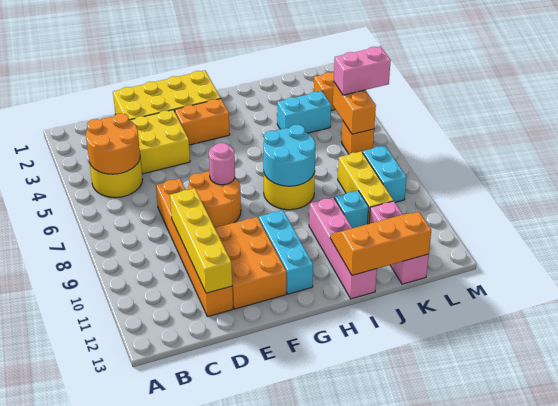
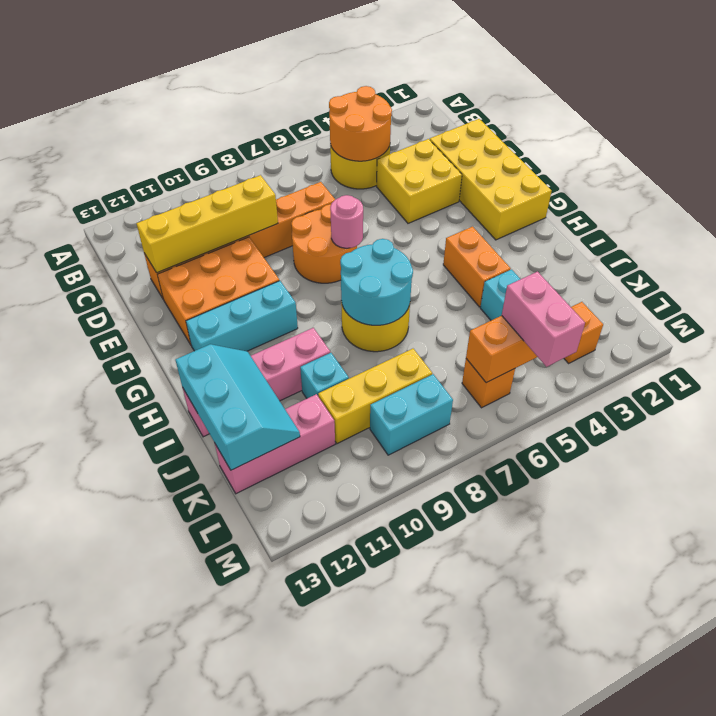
orange 1x2 brick [175,99,230,145] -> orange 1x2 brick moved to [443,227,511,307]
orange 2x3 slope [330,212,431,275] -> cyan 2x3 slope [176,344,300,470]

